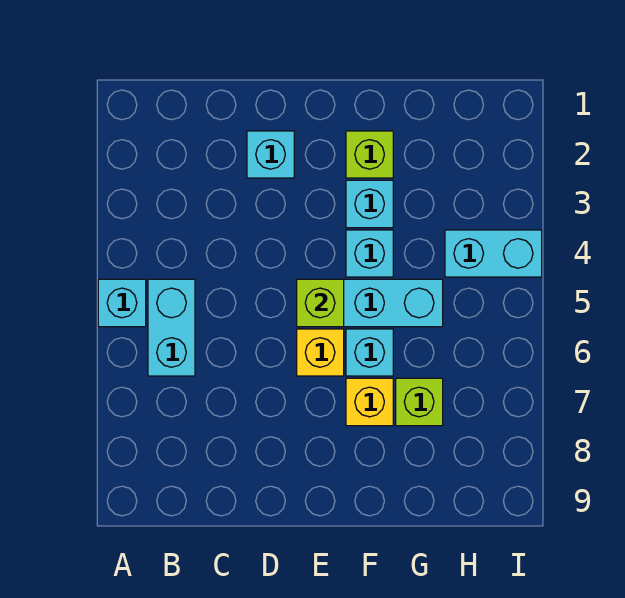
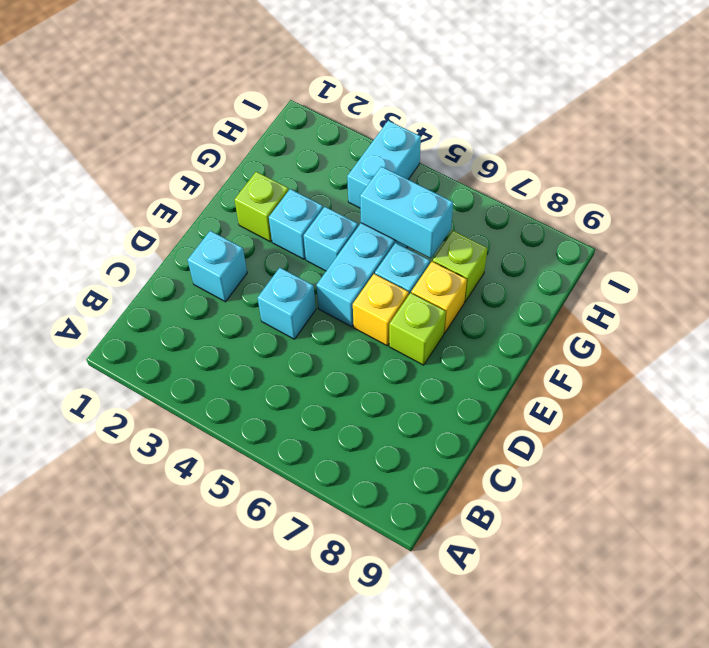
cyan 1x1 brick [98,279,146,327] -> cyan 1x1 brick moved to [258,268,316,339]
cyan 1x2 brick [148,279,195,376] -> cyan 1x2 brick moved to [360,166,453,258]
lime 1x1 brick [297,279,344,327] -> lime 1x1 brick moved to [389,293,446,365]

